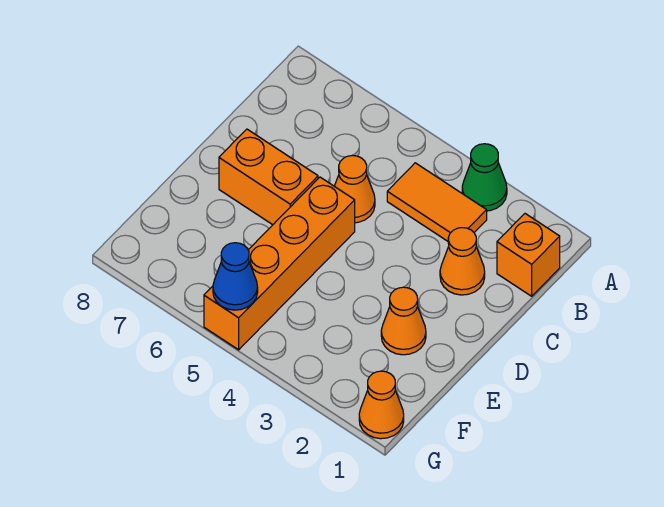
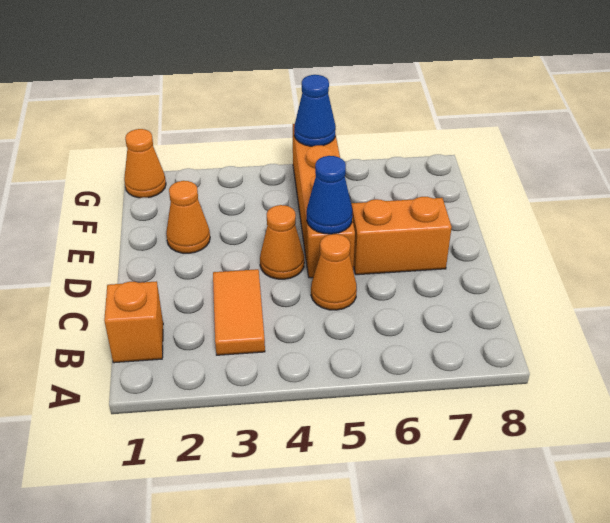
green 1x1 cone [462,144,507,211] -> none
orange 1x2 tile [387,163,487,241] -> orange 1x2 tile turned to [213,269,265,355]
orange 1x1 cone [440,228,485,295] -> orange 1x1 cone moved to [260,205,304,279]
none -> blue 1x1 cone [307,156,352,234]

